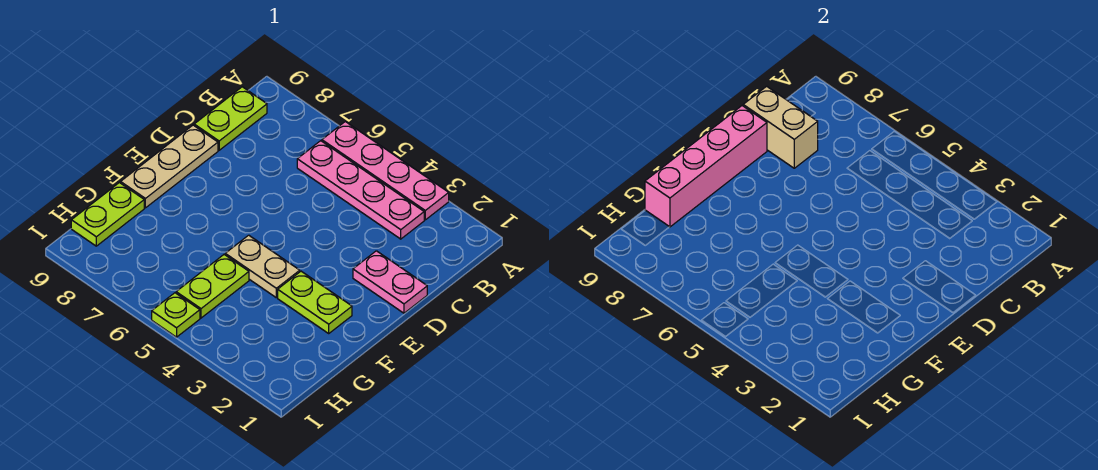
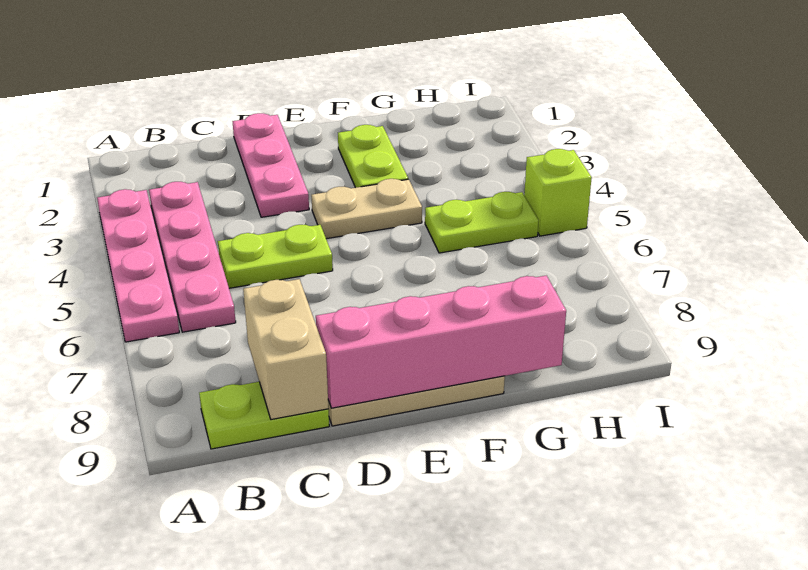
pink 1x2 plate [353,251,427,313] -> pink 1x3 plate [232,113,309,217]
tan 1x2 plate [225,235,300,298] -> tan 1x2 plate turned to [311,179,422,239]
lime 1x2 plate [71,183,144,246] -> lime 1x2 plate moved to [218,225,333,288]
lime 1x1 plate [152,293,200,337] -> lime 1x1 brick [524,149,592,236]

